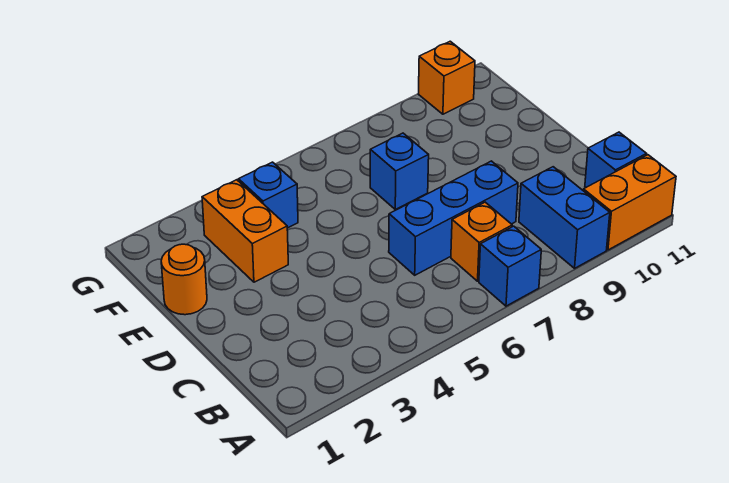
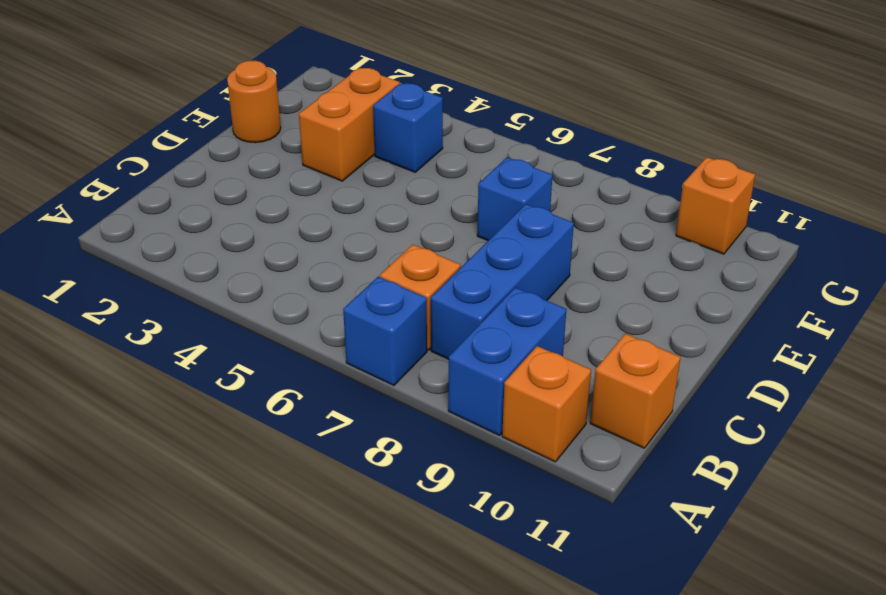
orange 1x2 brick [583,155,676,250] -> orange 1x1 brick [502,346,591,462]
blue 1x1 brick [585,132,647,187] -> orange 1x1 brick [590,334,681,448]
blue 1x3 brick [389,161,518,275] -> blue 1x3 brick turned to [431,204,574,359]

